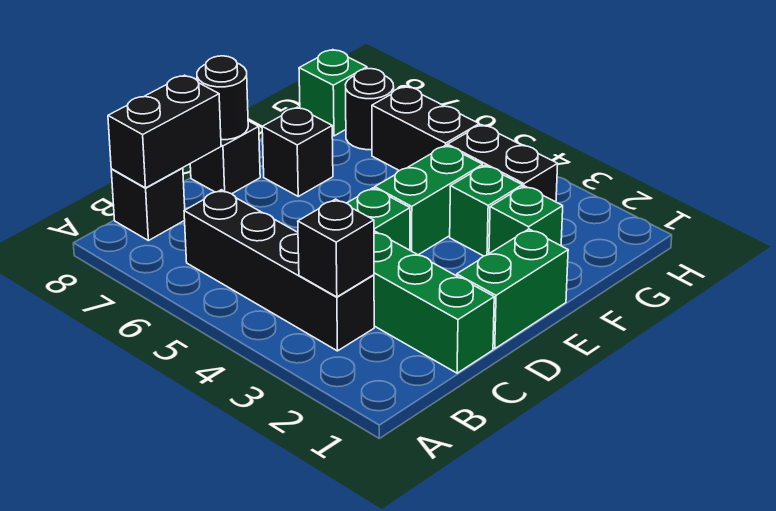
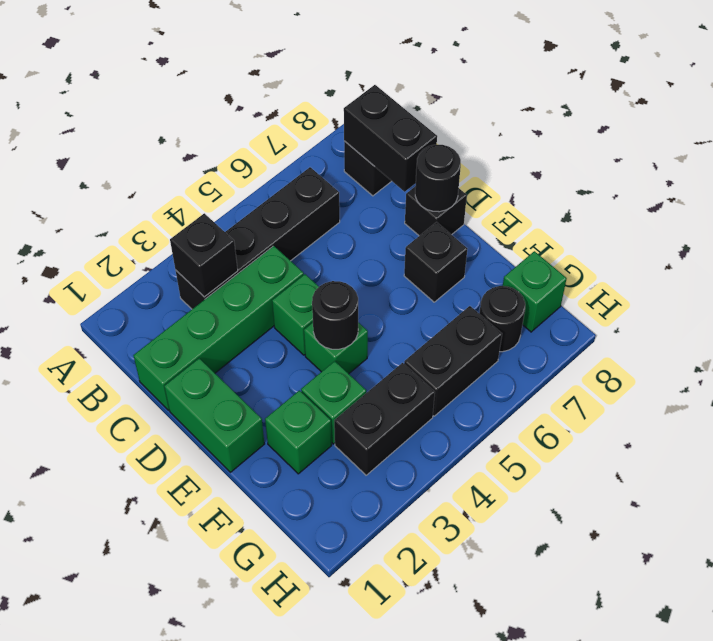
green 1x2 brick [375,145,483,255] -> green 1x1 brick [304,322,368,374]
none -> black 1x1 round brick [312,281,358,349]

